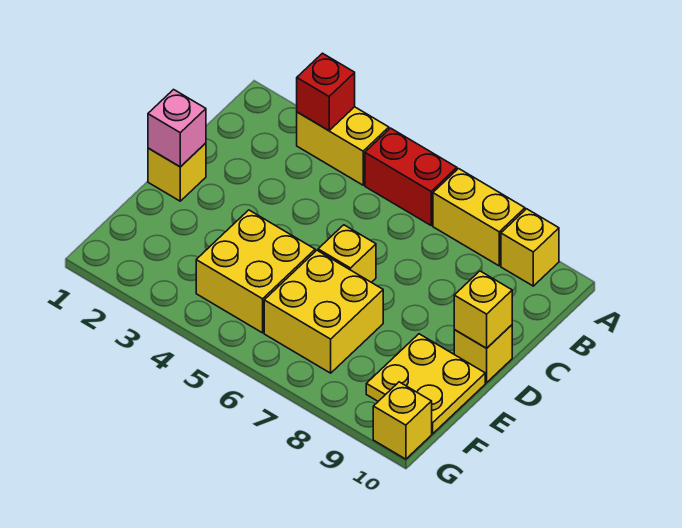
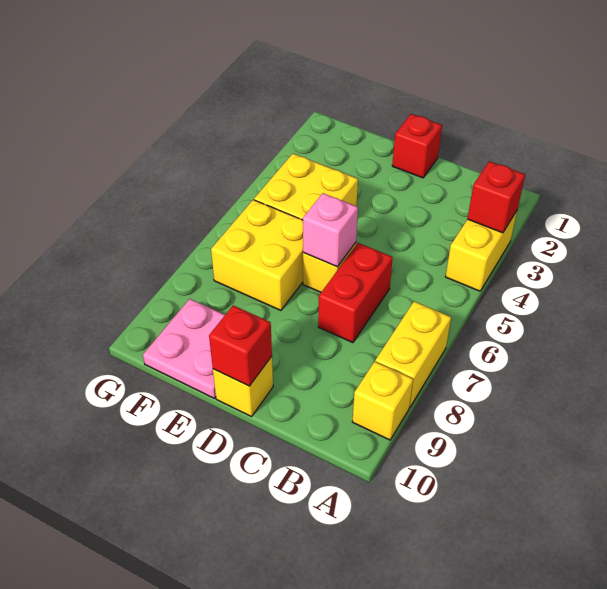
red 1x2 brick [365,128,457,225] -> red 1x2 brick moved to [318,243,393,343]
yellow 1x1 brick [148,143,206,201] -> red 1x1 brick [392,114,442,178]
pink 1x1 brick [148,90,206,167] -> pink 1x1 brick moved to [303,193,358,267]
yellow 1x1 brick [454,271,512,348] -> red 1x1 brick [209,305,272,386]
yellow 2x2 plate [366,334,485,434] -> pink 2x2 plate [143,299,225,398]
yellow 1x1 brick [373,382,432,459] -> none

